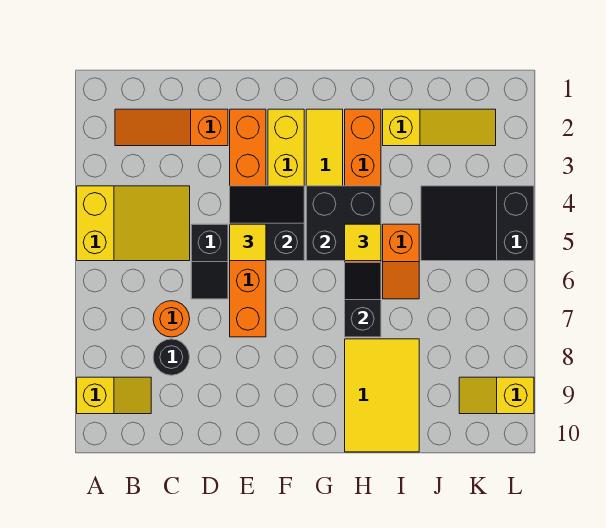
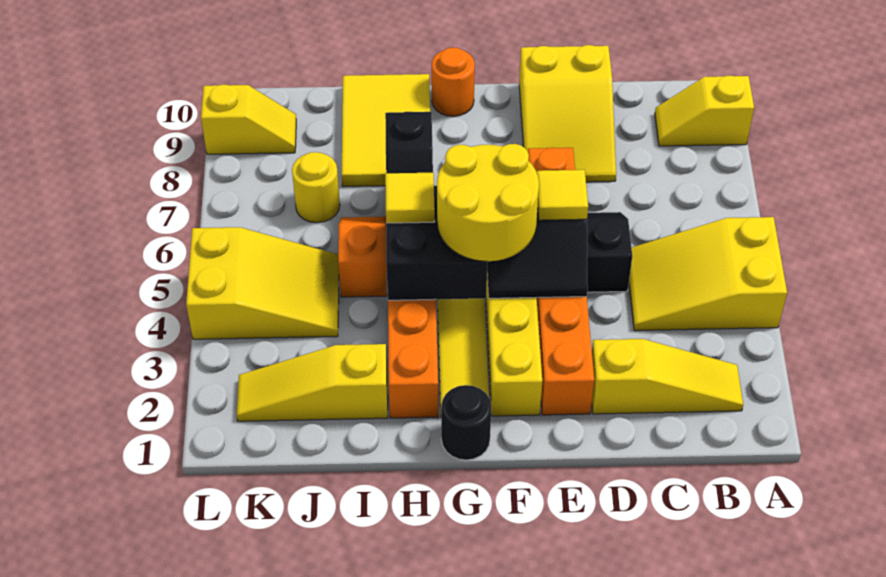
orange 1x3 slope [115,109,228,146] -> yellow 1x3 slope [592,339,743,414]
orange 1x1 round brick [153,301,190,337] -> orange 1x1 round brick moved to [432,47,475,116]
black 1x1 round brick [153,339,190,375] -> black 1x1 round brick moved to [441,385,491,460]
none -> yellow 2x3 slope [519,45,616,182]
none -> yellow 2x2 round brick [437,144,539,261]
black 2x3 slope [421,186,534,261] -> yellow 2x3 slope [186,227,339,339]
none -> yellow 1x1 round brick [292,152,340,223]

